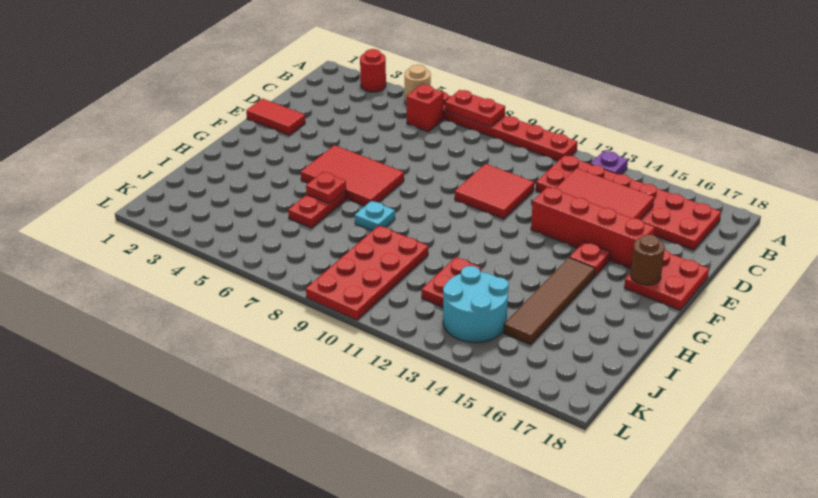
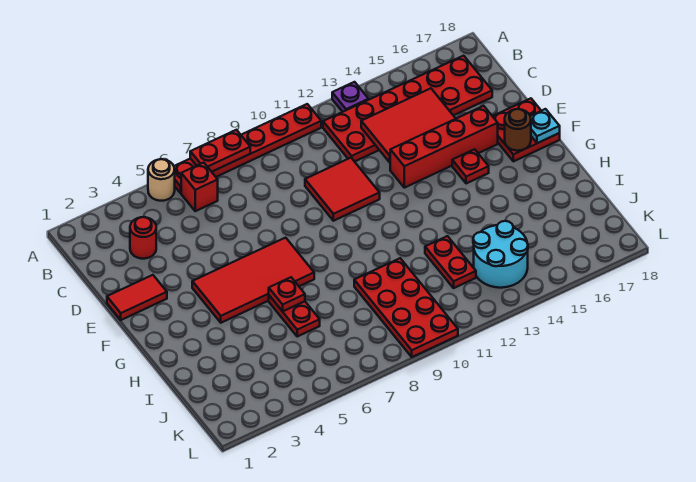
red 1x1 round brick [360,49,386,92] -> red 1x1 round brick moved to [130,217,156,259]
red 2x3 tile [301,145,404,206] -> red 2x4 tile [192,238,314,323]
brown 1x4 tile [504,258,595,345] -> none
cyan 1x1 plate [355,201,395,231] -> cyan 1x1 plate moved to [530,109,560,143]

